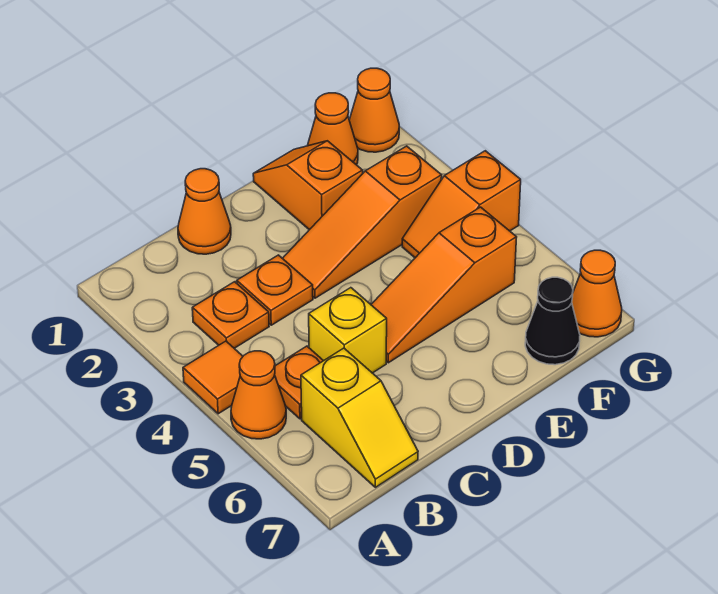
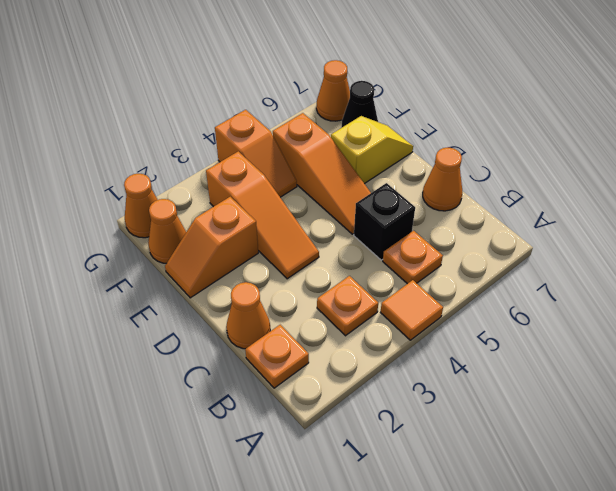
orange 1x1 cone [231,351,286,439] -> orange 1x1 cone moved to [423,148,462,211]
yellow 1x2 slope [301,348,418,487] -> yellow 1x2 slope moved to [331,116,413,184]
orange 1x1 plate [237,255,313,325] -> orange 1x1 plate moved to [245,325,309,388]
yellow 1x1 brick [309,288,387,373] -> black 1x1 brick [354,183,415,260]

